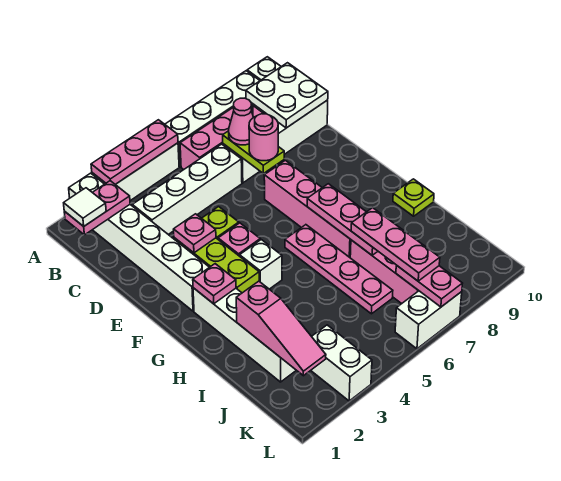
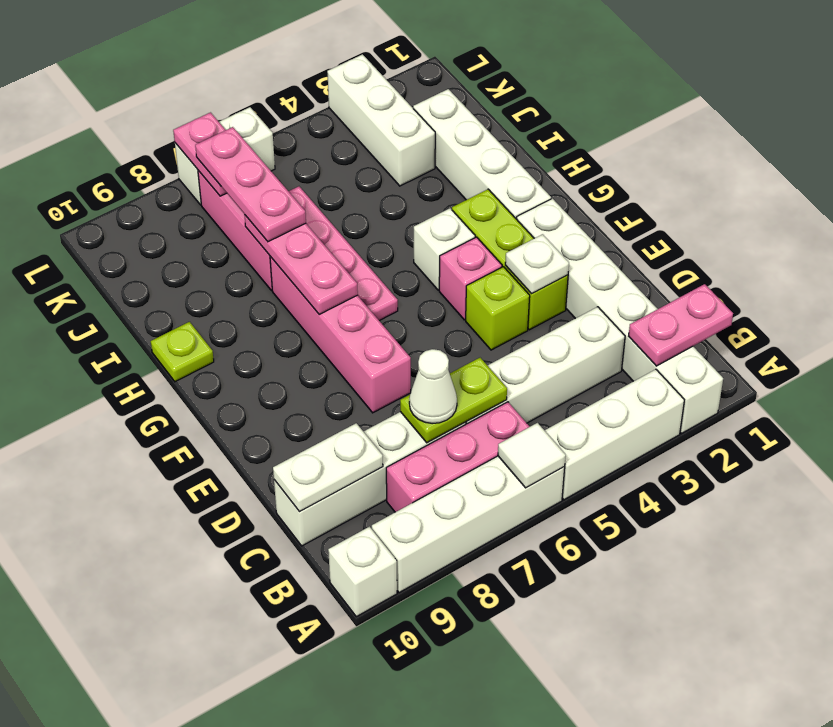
pink 1x3 plate [91,120,178,184] -> none
white 1x1 tile [64,188,106,226] -> white 1x1 tile moved to [498,423,566,488]
white 2x2 plate [246,63,328,128] -> white 1x2 plate [273,423,383,512]
lime 1x2 plate [223,131,284,174] -> lime 1x2 plate turned to [400,358,507,443]
pink 1x1 cone [229,98,253,145] -> white 1x1 cone [409,349,457,424]
pink 1x1 round brick [249,114,278,161] -> none
pink 1x1 plate [174,214,216,253] -> white 1x1 plate [505,234,569,294]
pink 1x1 plate [193,264,236,304] -> none
pink 1x3 slope [236,281,326,376] -> none
white 1x2 brick [311,325,372,401] -> white 1x3 brick [327,54,435,186]

